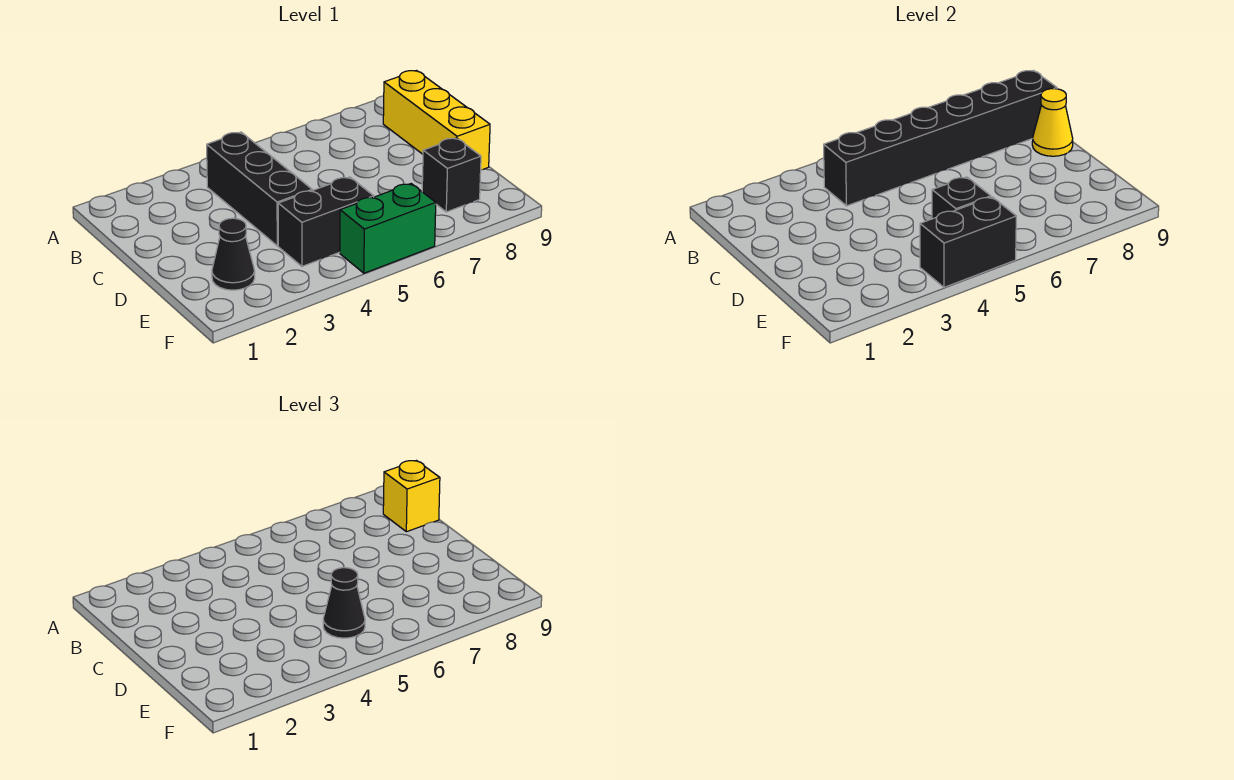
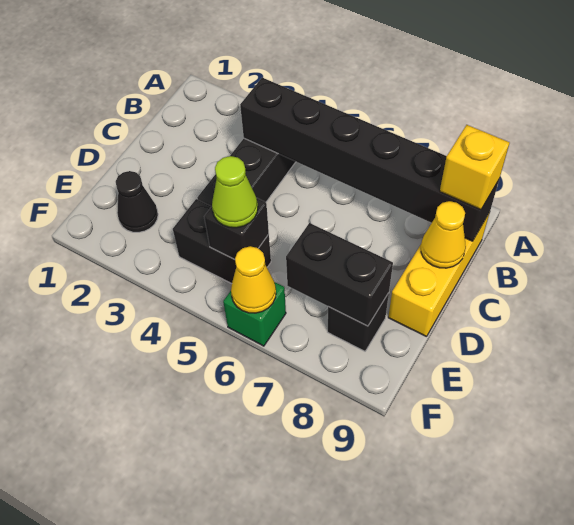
black 1x1 cone [323,568,365,638] -> lime 1x1 cone [212,156,258,228]
black 1x2 brick [920,197,1016,287] -> black 1x2 brick moved to [286,223,393,326]
green 1x2 brick [340,184,436,273] -> green 1x1 brick [223,282,286,346]
none -> yellow 1x1 cone [231,246,276,313]

